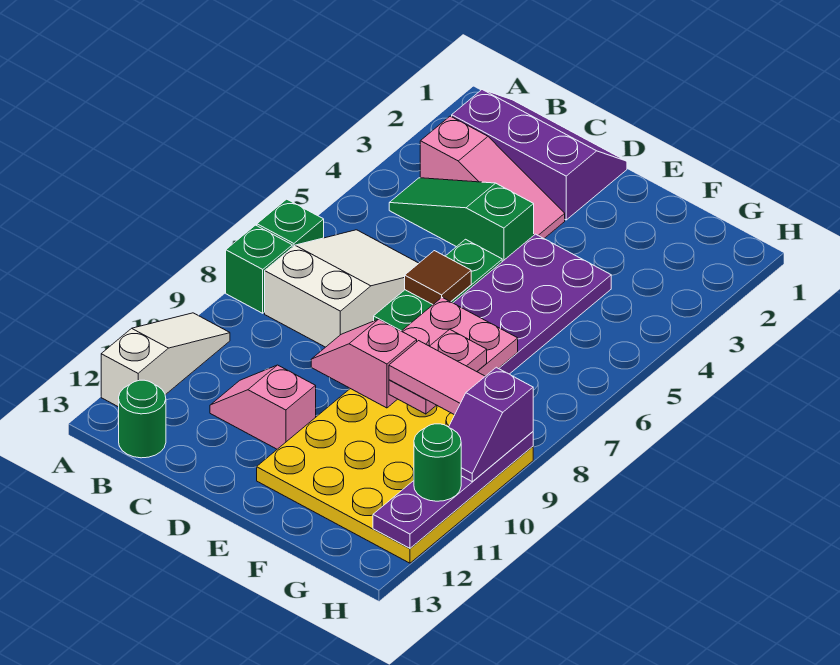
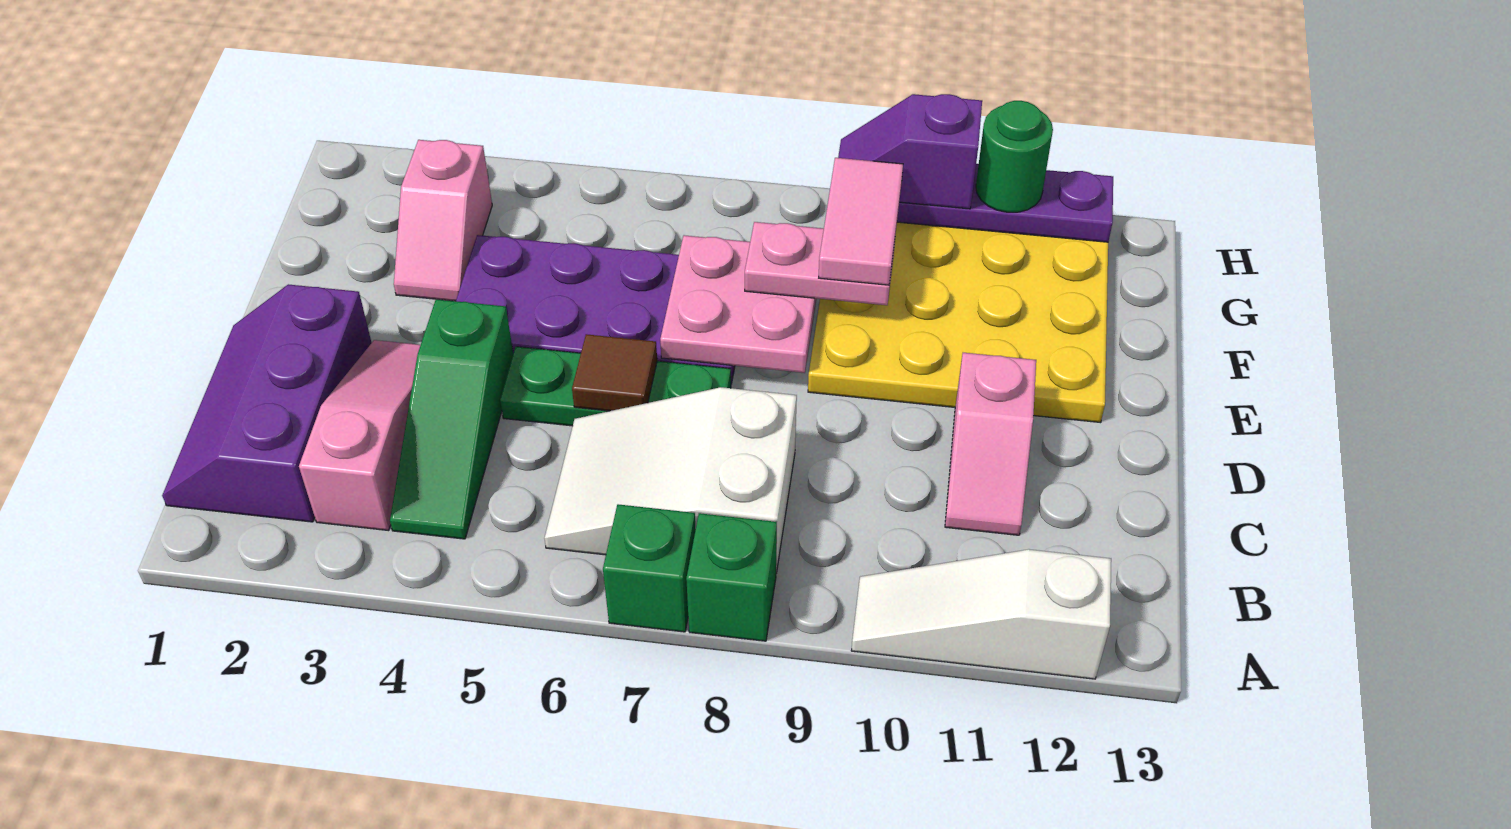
green 1x1 round brick [119,380,166,458] -> none
pink 1x2 slope [311,319,417,408] -> pink 1x2 slope moved to [394,140,492,301]
purple 1x2 slope [449,367,533,481] -> purple 1x2 slope turned to [838,94,982,209]

